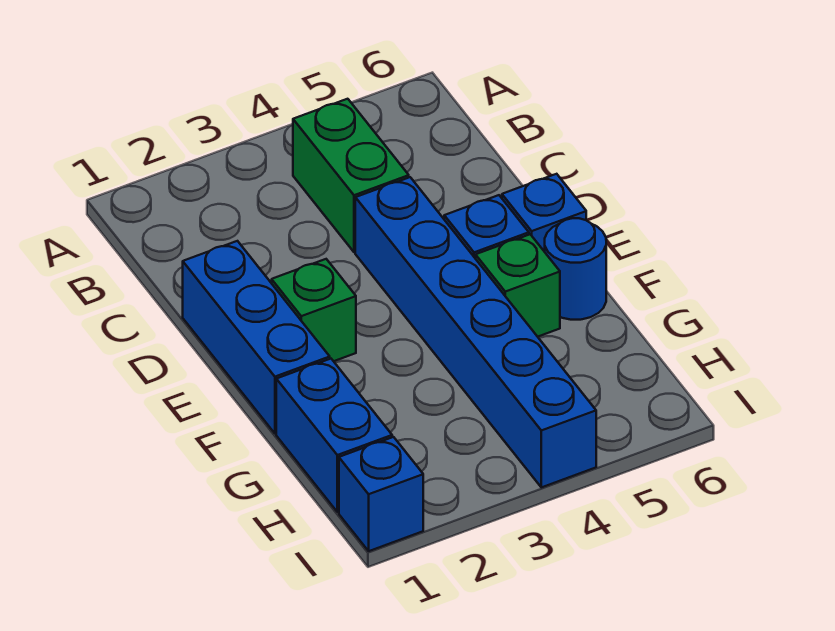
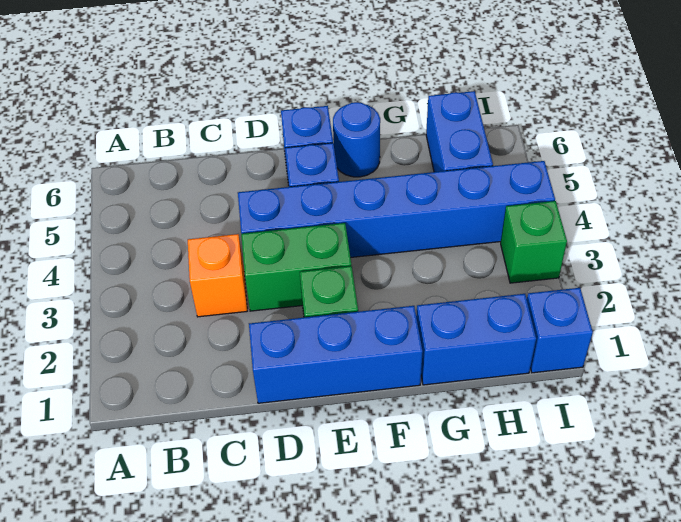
green 1x2 brick [293,99,409,252] -> green 1x2 brick moved to [241,223,351,311]
none -> orange 1x1 brick [188,234,247,317]
green 1x1 brick [476,234,560,337] -> green 1x1 brick moved to [501,201,567,283]
none -> blue 1x2 brick [426,91,493,172]

